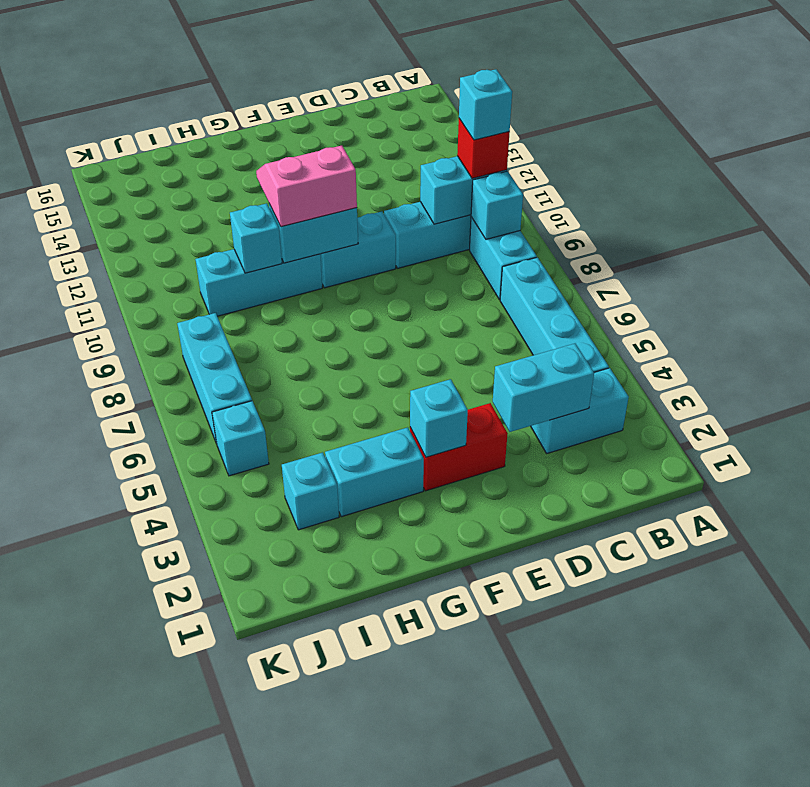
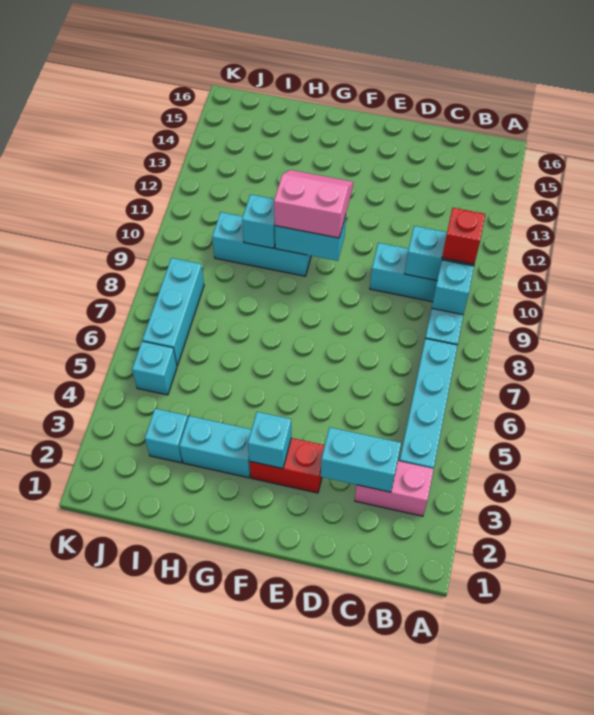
cyan 1x2 brick [531,368,629,453] -> pink 1x2 brick [355,461,434,516]
cyan 1x1 brick [459,69,512,140] -> none
cyan 1x2 brick [320,212,396,288] -> none

